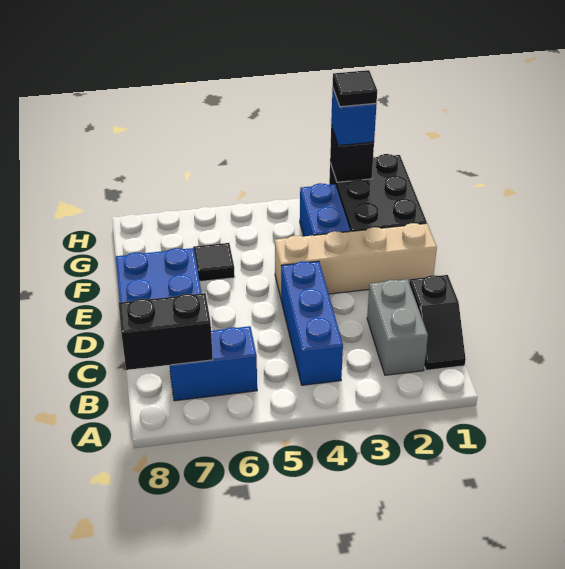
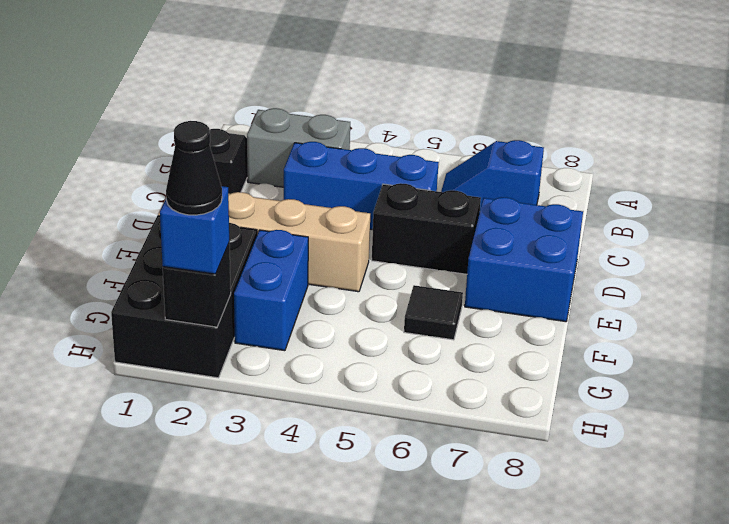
grey 1x2 brick [367,279,428,375] -> grey 1x2 brick turned to [247,108,350,187]
blue 1x3 brick [281,261,343,385] -> blue 1x3 brick turned to [284,142,439,230]
blue 1x2 brick [170,326,257,401] -> blue 1x2 slope [441,140,544,209]
black 1x2 brick [119,293,213,370] -> black 1x2 brick moved to [372,183,481,274]
black 1x1 tile [333,70,377,107] -> black 1x1 cone [166,121,222,215]

